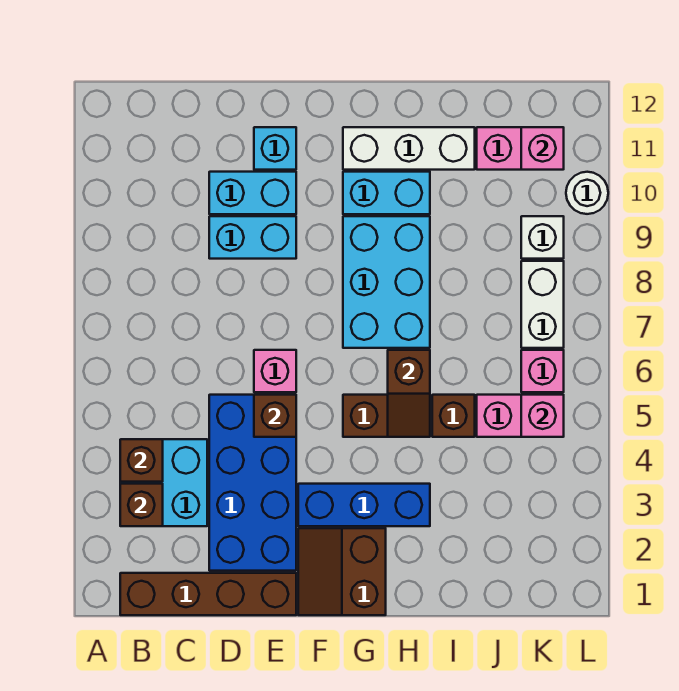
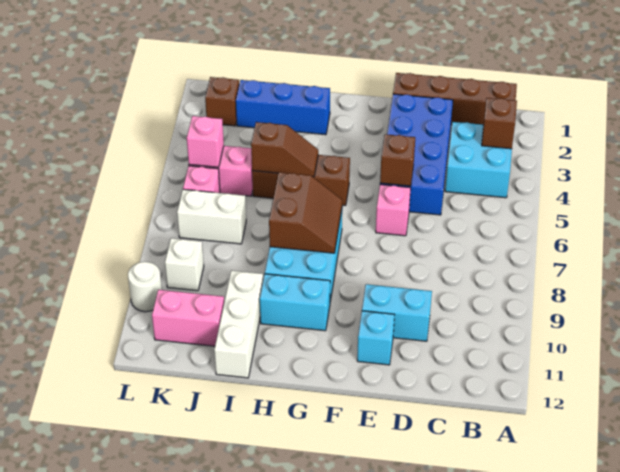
brown 1x1 brick [120,439,163,482] -> brown 1x1 brick moved to [205,77,239,126]
cyan 1x2 brick [209,216,296,259] -> none
brown 2x2 slope [298,528,386,615] -> brown 2x2 slope moved to [269,172,342,253]
blue 1x3 brick [298,484,430,526] -> blue 1x3 brick moved to [236,80,330,135]
white 1x3 brick [343,127,475,170] -> white 1x3 brick turned to [214,270,263,378]
brown 1x2 slope [388,350,430,437] -> brown 1x2 slope turned to [251,122,318,177]
white 1x2 brick [521,261,564,348] -> white 1x2 brick turned to [177,189,246,244]
pink 1x1 brick [521,127,564,170] -> none

